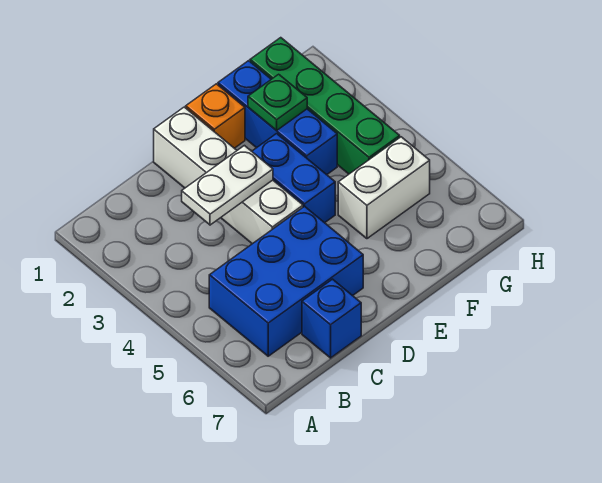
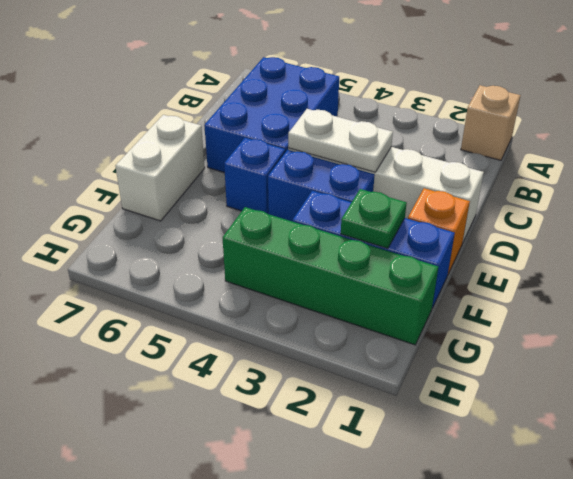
none -> tan 1x1 brick [461,85,521,160]
white 1x2 plate [182,146,273,225] -> white 1x2 plate turned to [288,109,393,172]
blue 1x1 brick [302,279,361,358] -> blue 1x1 brick moved to [224,138,285,214]
white 1x2 brick [338,137,430,239] -> white 1x2 brick moved to [116,115,205,221]

